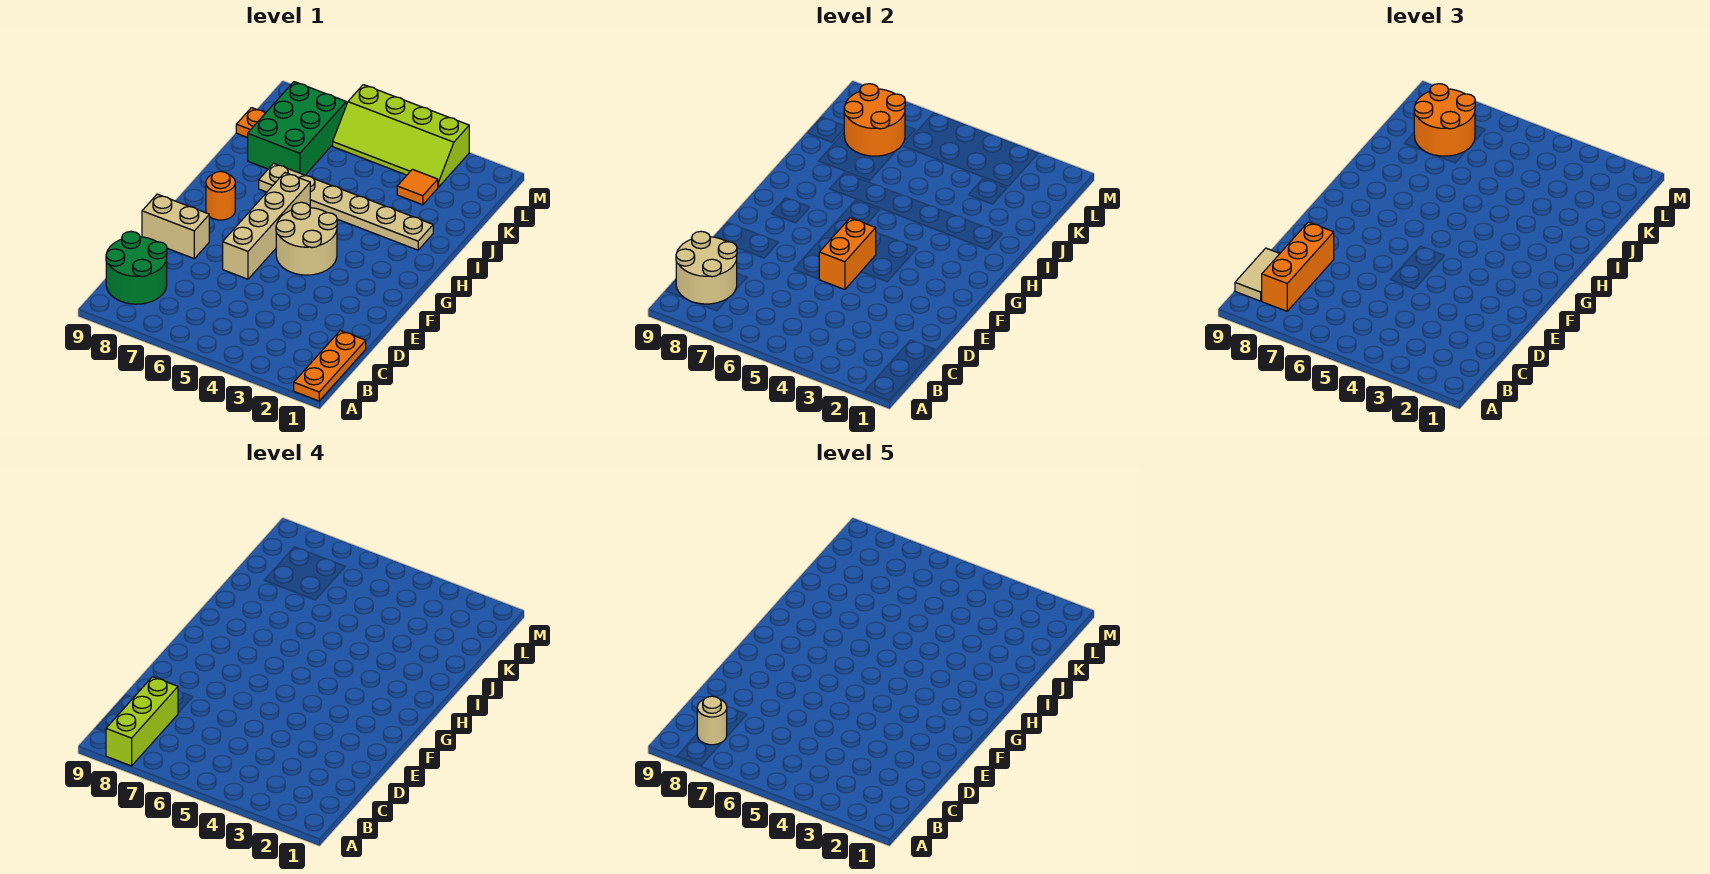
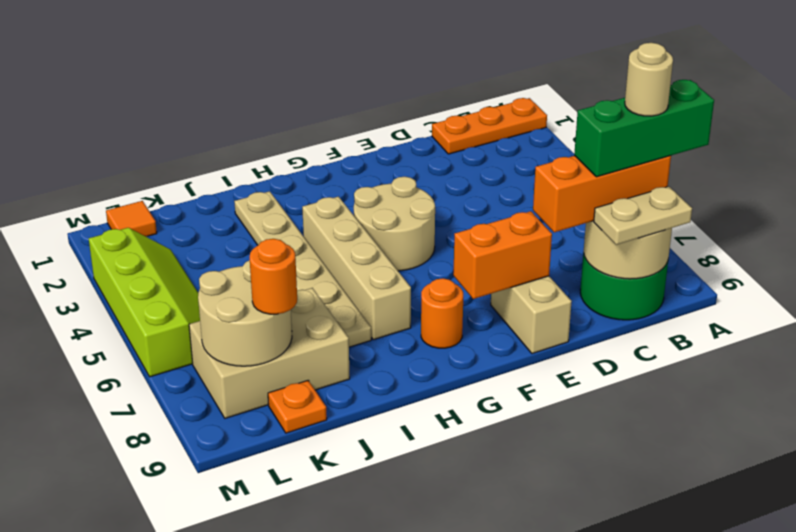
lime 1x3 brick [106,677,178,766] -> green 1x3 brick [574,80,714,177]
tan 1x2 tile [1235,248,1280,301] -> tan 1x2 plate [594,186,692,245]
orange 1x2 brick [819,218,876,290] -> orange 1x2 brick moved to [453,211,552,299]
tan 1x4 brick [223,173,310,279] -> tan 1x4 brick turned to [302,197,411,340]
green 2x3 brick [248,82,346,175] -> tan 2x3 brick [189,288,350,418]
orange 1x1 tile [397,169,438,205] -> orange 1x1 tile moved to [106,201,157,236]
orange 2x2 round brick [844,84,905,156] -> tan 2x2 round brick [198,260,292,366]
orange 2x2 round brick [1414,84,1475,156] -> orange 1x1 round brick [250,239,297,314]

